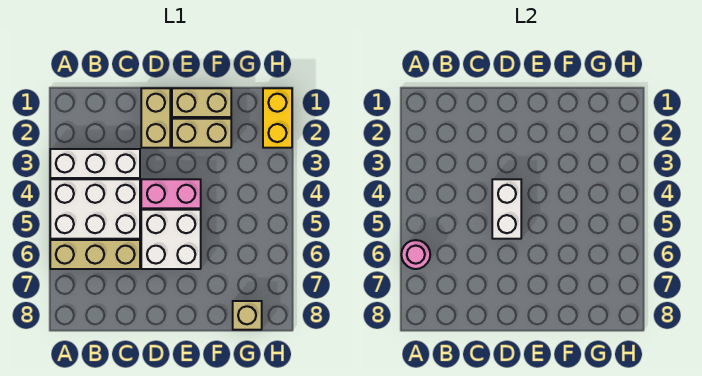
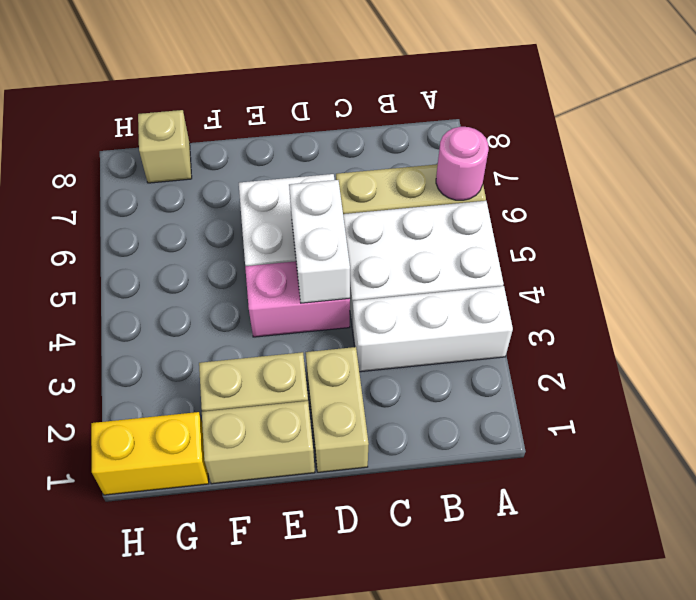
yellow 1x2 brick [263,88,292,148] -> yellow 1x2 brick turned to [91,412,209,495]

